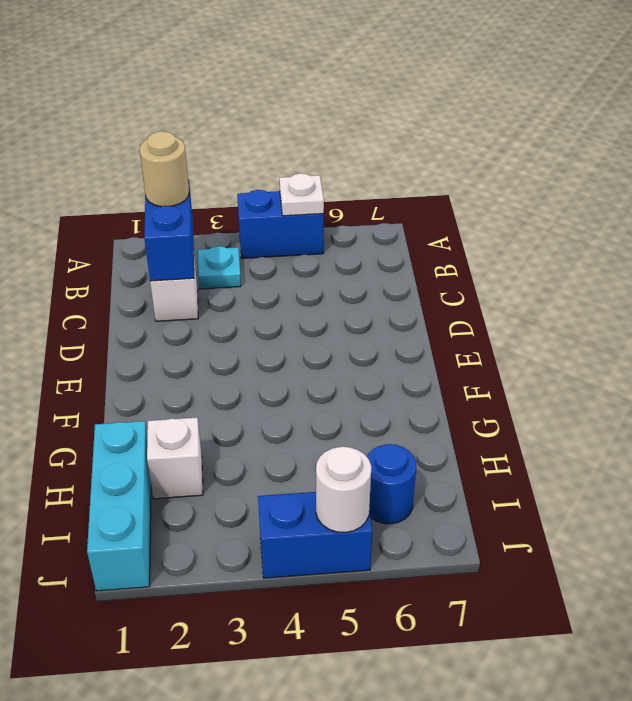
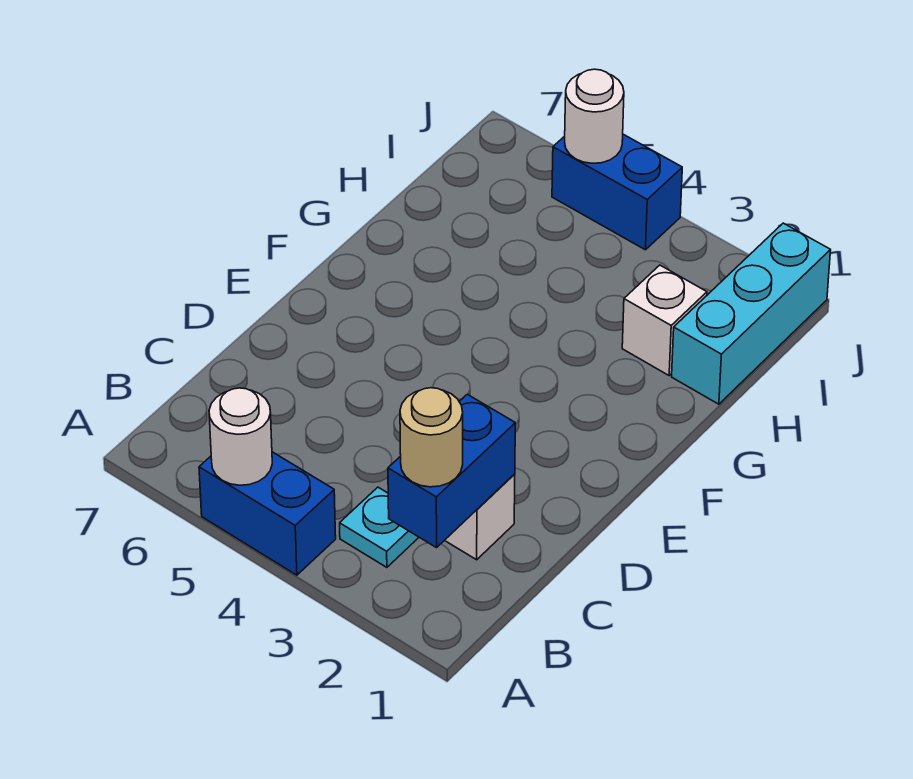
white 1x1 plate [279,173,324,216] -> white 1x1 round brick [209,388,272,485]
blue 1x1 round brick [367,444,416,524] -> none

